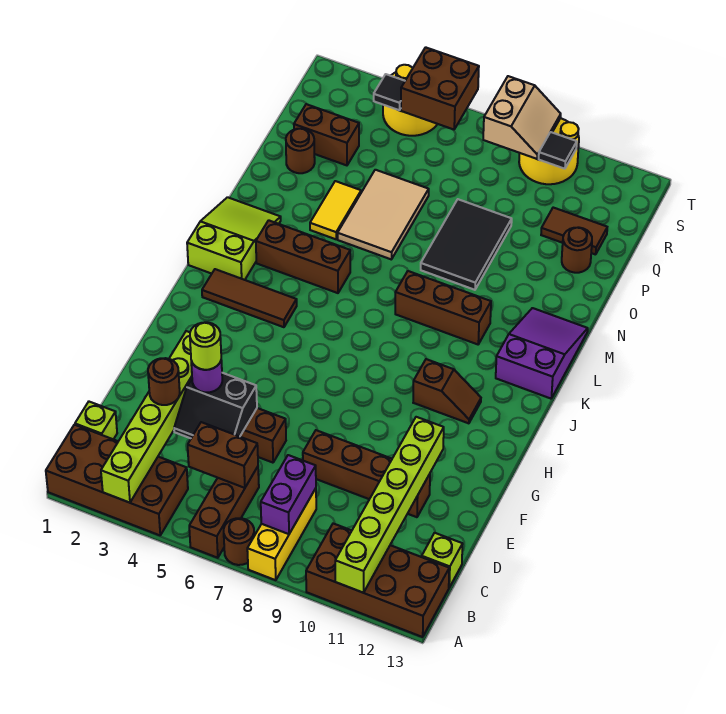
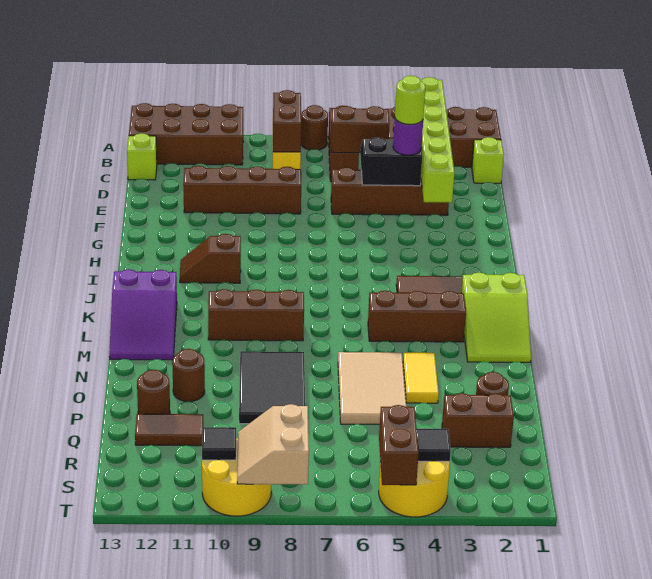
lime 1x6 brick [335,417,444,593] -> none
purple 1x2 brick [261,455,316,534] -> brown 1x2 brick [273,90,301,152]
brown 1x1 round brick [148,358,180,405] -> brown 1x1 round brick moved to [172,349,205,401]
brown 2x2 brick [401,47,479,129] -> brown 1x2 brick [379,405,419,485]

